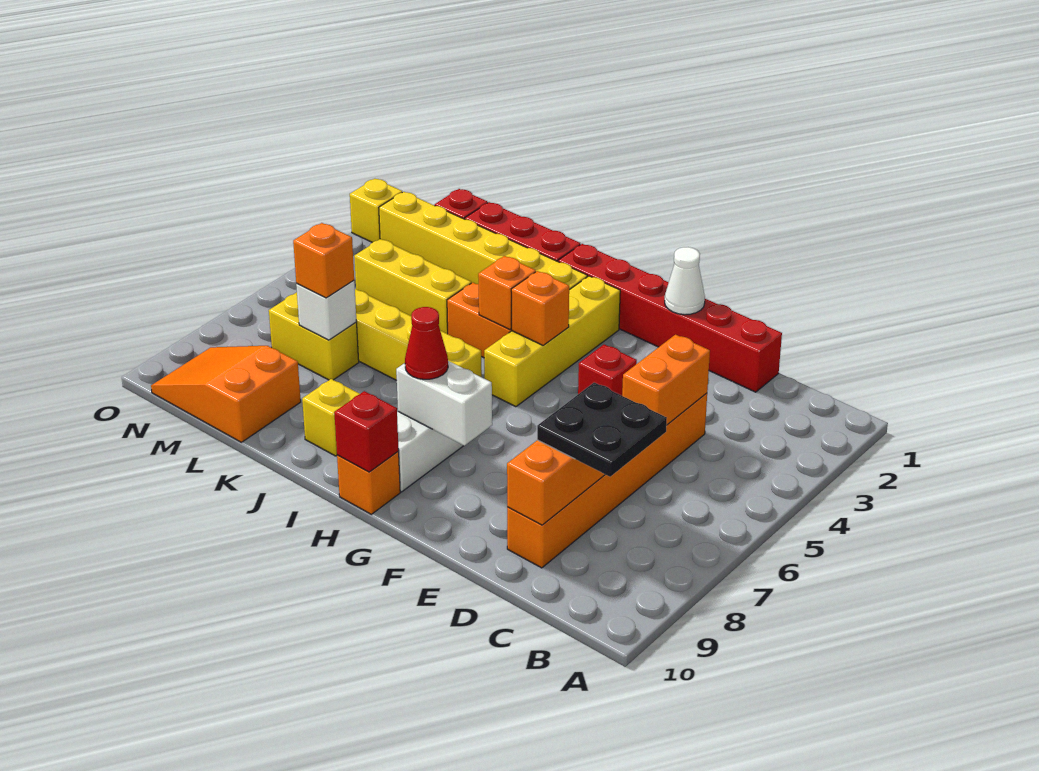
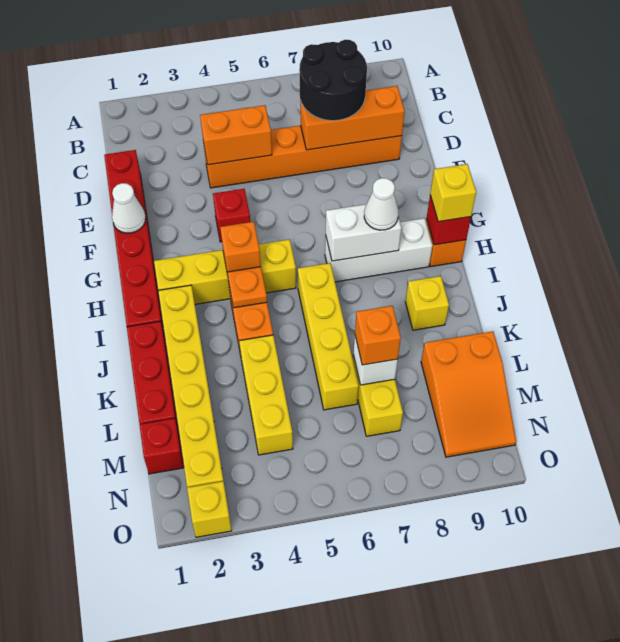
black 2x2 plate [537,383,667,477] -> black 2x2 round brick [299,40,367,121]
white 1x2 brick [396,361,492,446] -> white 1x2 brick turned to [326,204,401,261]
red 1x1 cone [405,307,448,379] -> white 1x1 cone [364,178,399,230]
none -> yellow 1x1 brick [430,164,476,222]
orange 1x1 brick [478,256,536,329] -> orange 1x1 plate [227,267,267,308]

